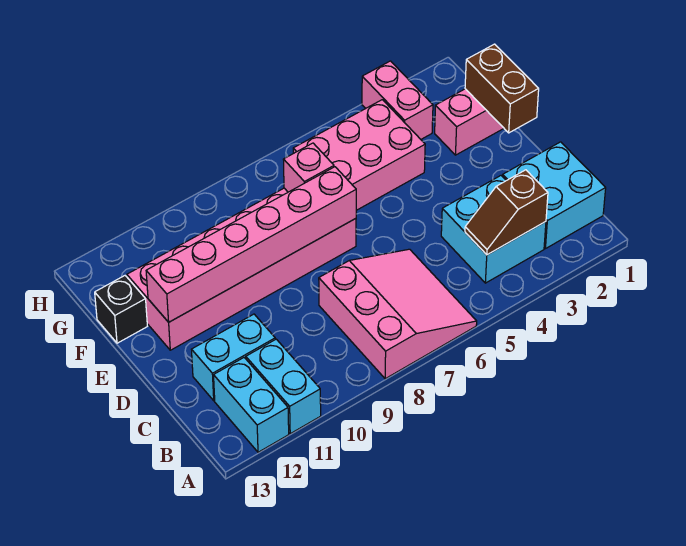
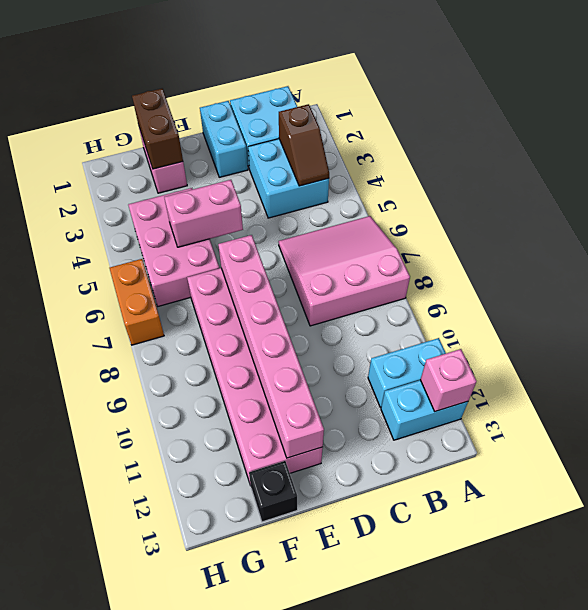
cyan 1x2 brick [192,314,275,401] -> cyan 1x2 brick moved to [200,101,248,177]
brown 1x2 brick [465,44,539,133] -> brown 1x2 brick turned to [132,89,183,169]
pink 1x1 brick [283,143,334,192] -> pink 1x1 brick moved to [420,349,477,412]
pink 1x2 brick [362,61,433,139] -> pink 1x2 brick moved to [164,180,243,247]
none -> orange 1x2 brick [110,259,164,345]

